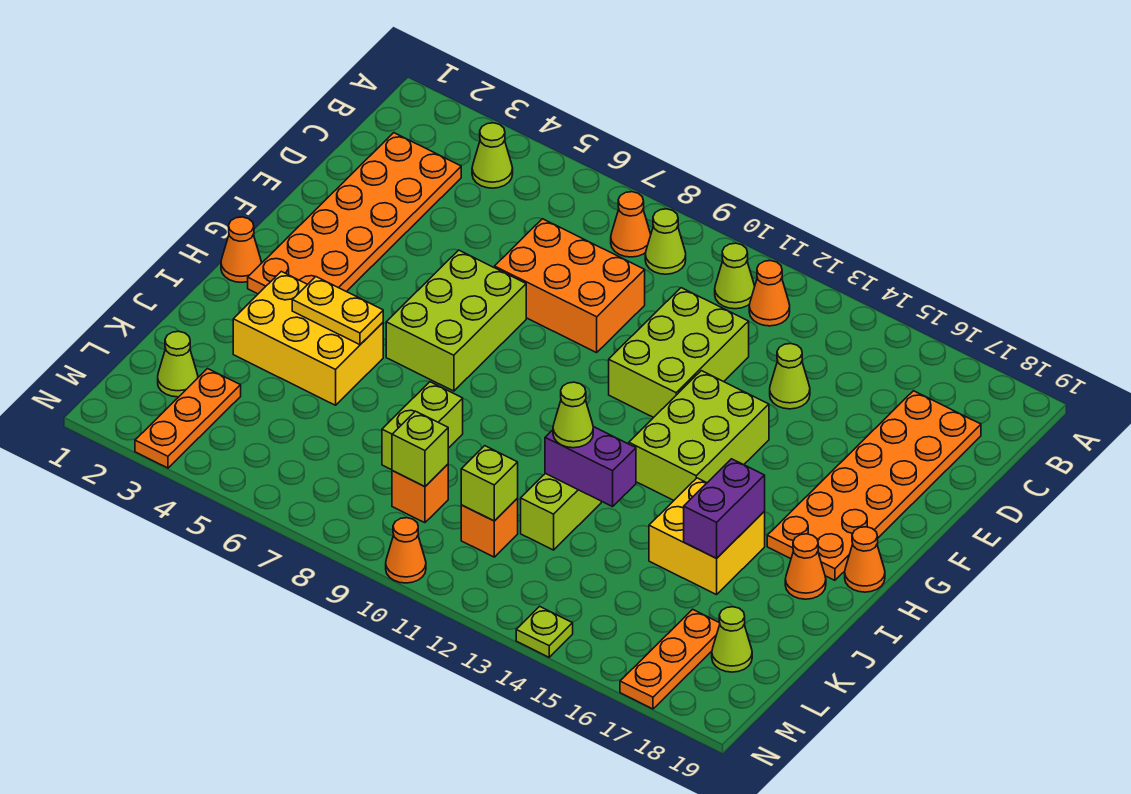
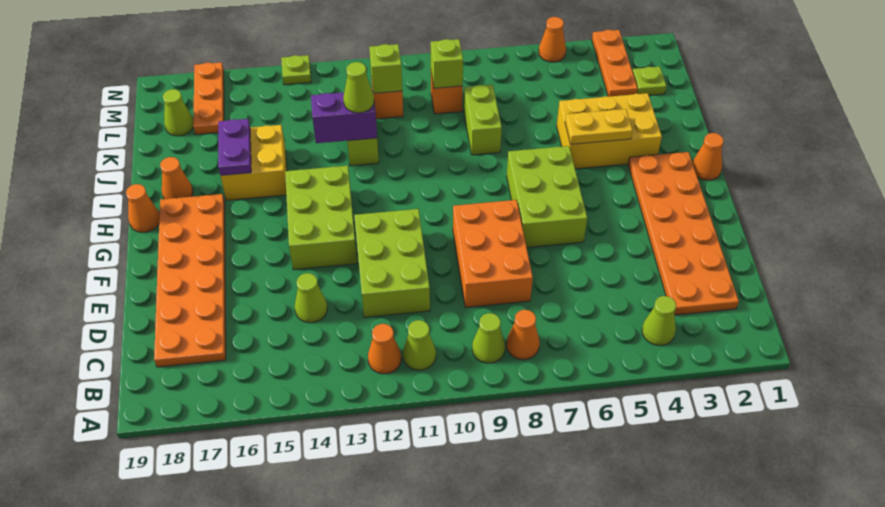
orange 2x3 brick [495,219,645,353] -> orange 2x3 brick turned to [453,200,533,307]
purple 1x2 brick [684,459,765,558] -> purple 1x2 plate [218,119,251,175]
lime 1x1 cone [158,331,198,397] -> lime 1x1 plate [633,67,666,95]
orange 1x1 cone [386,518,426,583] -> orange 1x1 cone moved to [539,17,566,62]

